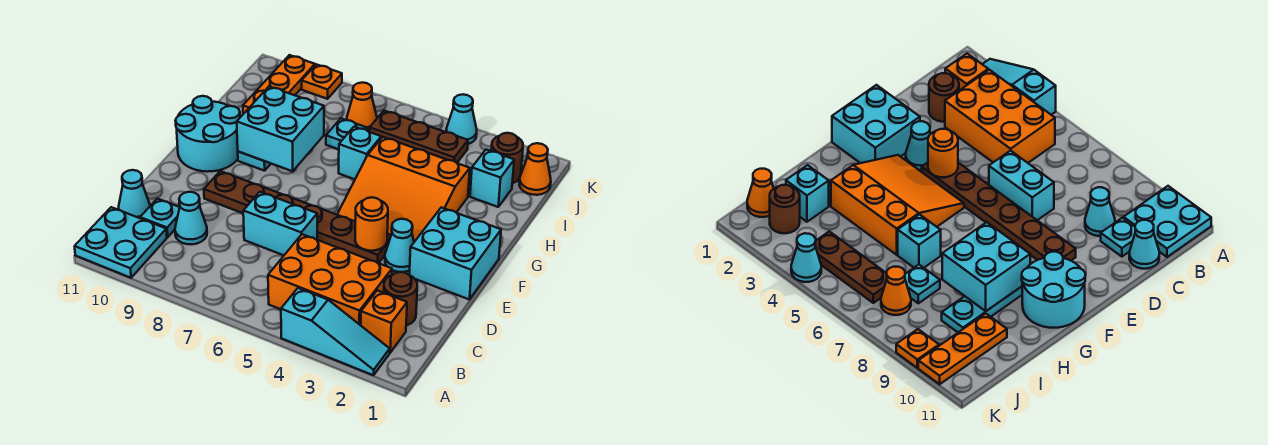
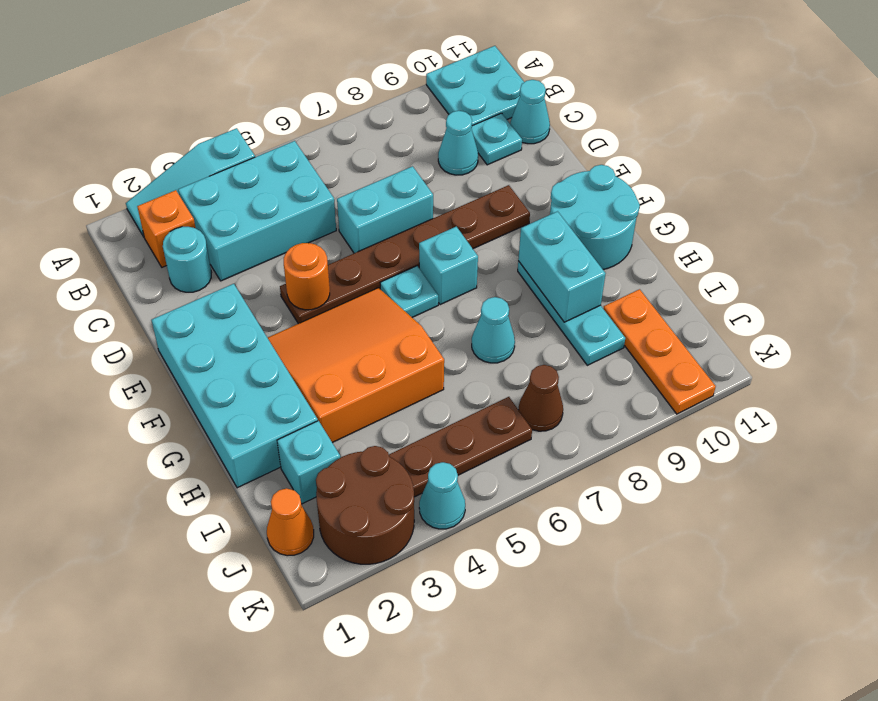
orange 2x3 brick [268,234,392,325] -> cyan 2x3 brick [178,141,336,281]
brown 1x1 round brick [384,272,417,325] -> cyan 1x1 round brick [163,227,211,292]
cyan 2x2 brick [409,207,501,300] -> cyan 2x4 brick [152,284,318,488]
cyan 1x1 cone [385,219,414,272] -> cyan 1x1 cone moved to [472,297,515,363]
cyan 2x2 brick [237,86,324,171] -> cyan 1x2 brick [518,211,606,322]
cyan 1x1 brick [339,127,381,179] -> cyan 1x1 brick moved to [419,227,478,305]
cyan 1x1 plate [326,118,368,149] -> cyan 1x1 plate moved to [380,266,438,317]
brown 1x1 round brick [491,133,523,183] -> brown 2x2 round brick [316,446,414,564]
orange 1x1 cone [347,83,377,131] -> brown 1x1 cone [519,365,563,431]
orange 1x1 plate [302,64,342,99] -> none

